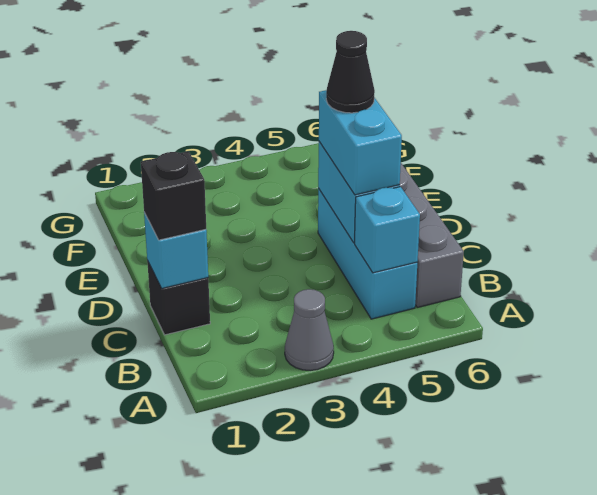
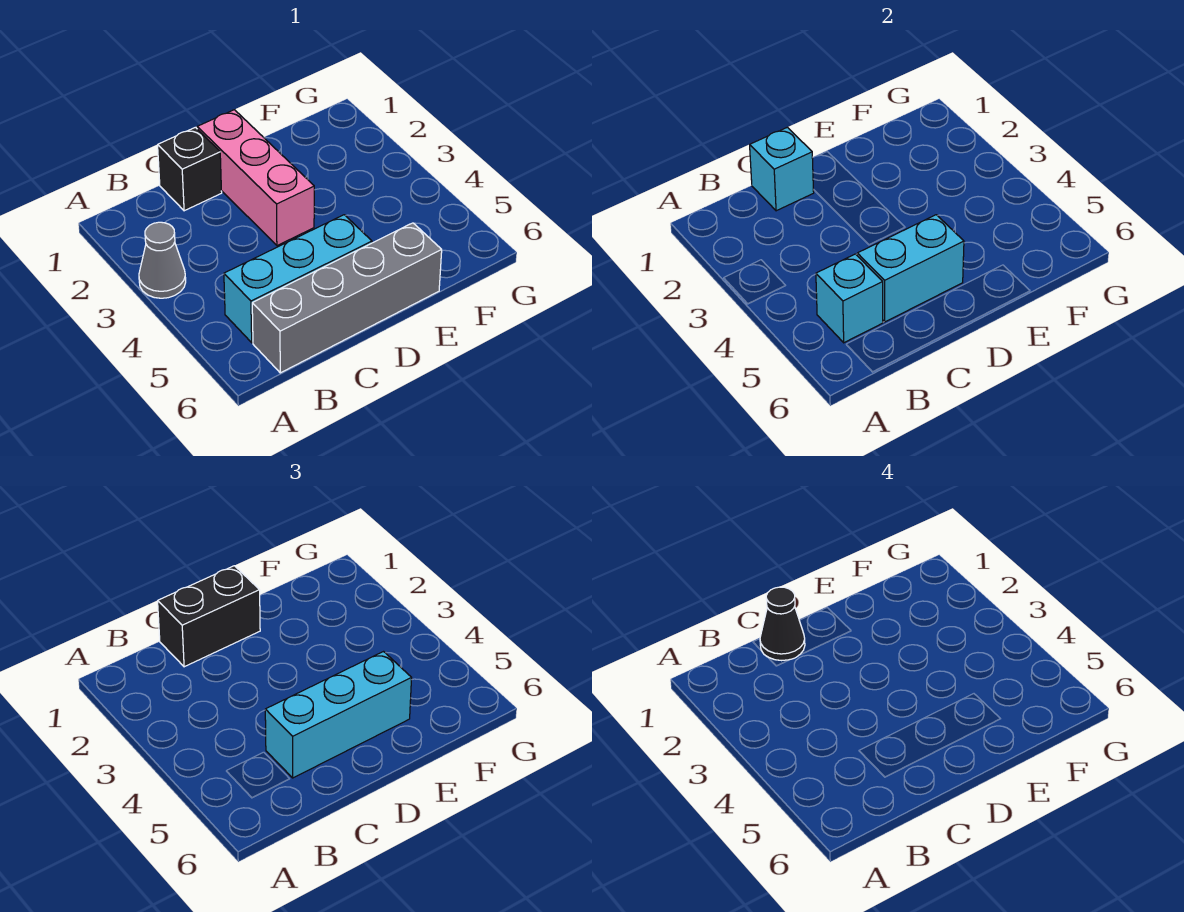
black 1x1 brick [141,151,206,240] -> black 1x2 brick [158,566,260,667]
cyan 1x2 brick [319,90,402,195] -> cyan 1x3 brick [265,652,412,778]
none -> pink 1x3 brick [197,110,314,246]
black 1x1 cone [326,31,375,113] -> black 1x1 cone moved to [760,587,805,661]

